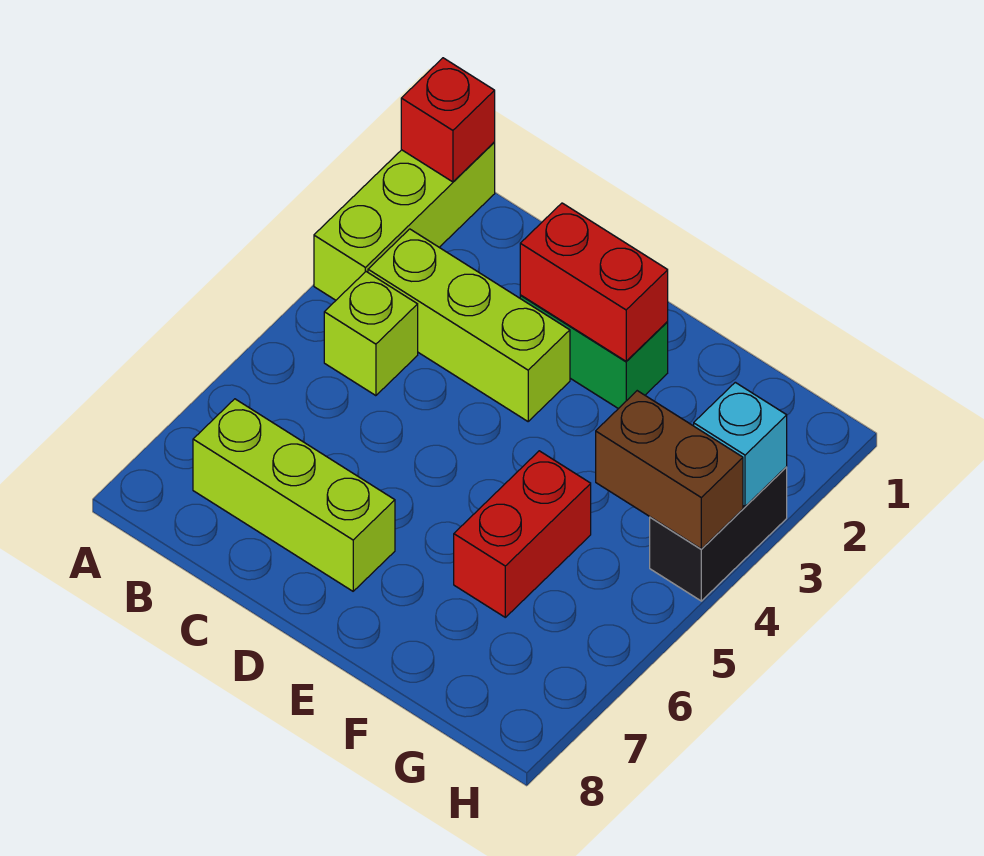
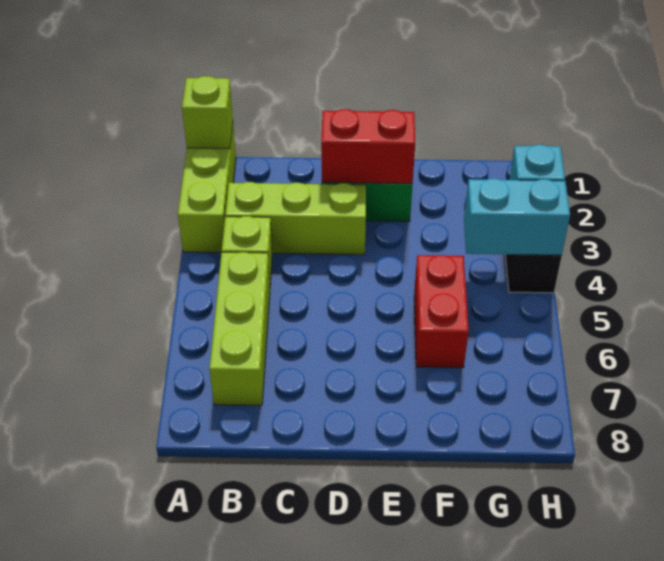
red 1x1 brick [401,58,495,182] -> lime 1x1 brick [182,76,233,149]
lime 1x3 brick [193,399,395,591] -> lime 1x3 brick turned to [210,252,270,405]
brown 1x2 brick [596,391,743,549] -> cyan 1x2 brick [464,179,570,256]

